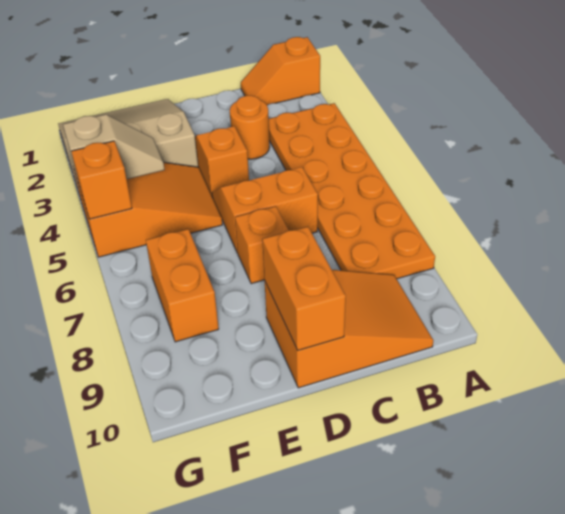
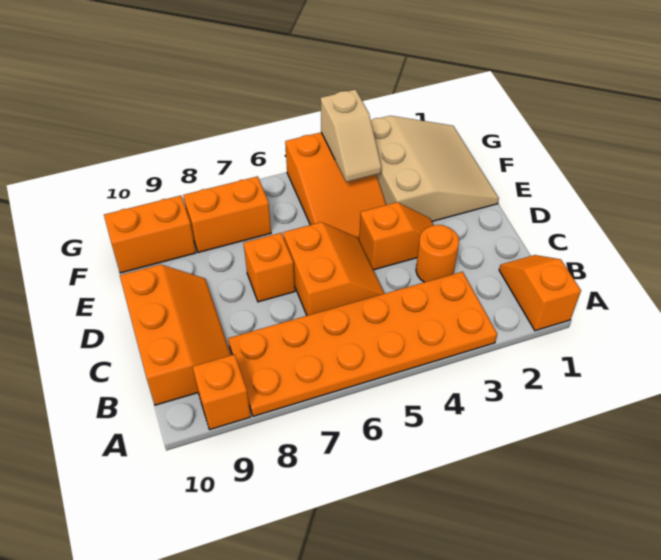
orange 2x3 slope [265,270,434,388] -> orange 2x3 slope turned to [120,265,231,405]
orange 1x2 brick [262,226,346,350] -> orange 1x2 brick moved to [104,196,196,273]
orange 1x1 brick [71,141,132,219] -> orange 1x1 brick moved to [193,354,251,430]

